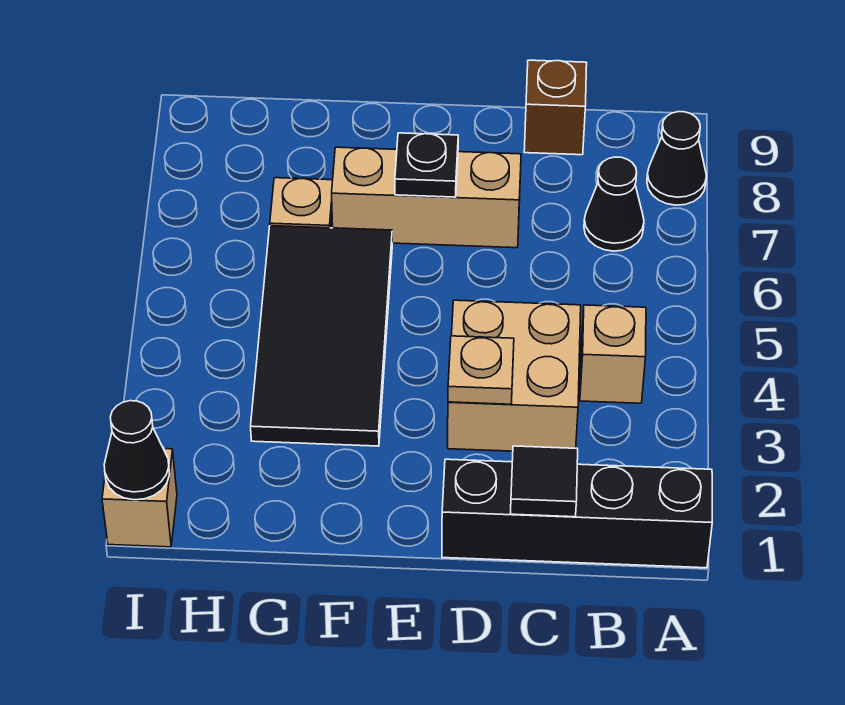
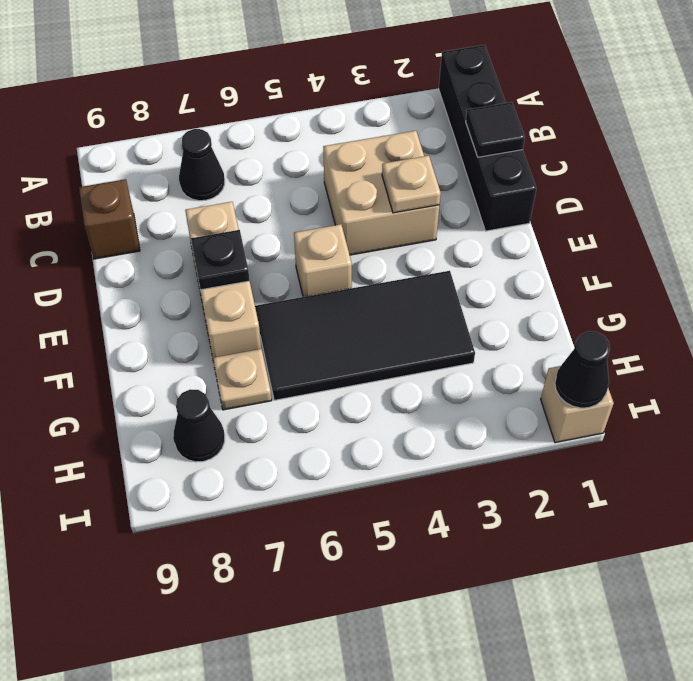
black 1x1 cone [647,112,706,205] -> black 1x1 cone moved to [173,389,225,462]
tan 1x1 brick [580,305,646,403] -> tan 1x1 brick moved to [294,224,352,297]

